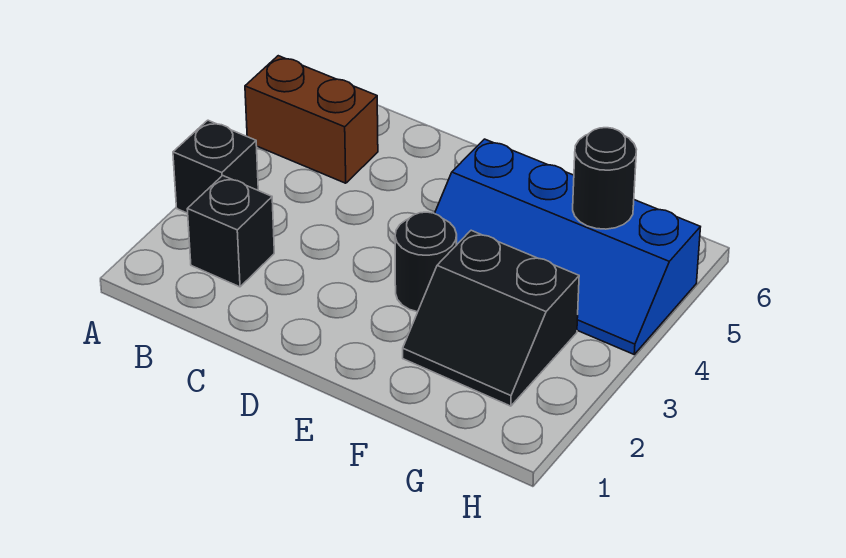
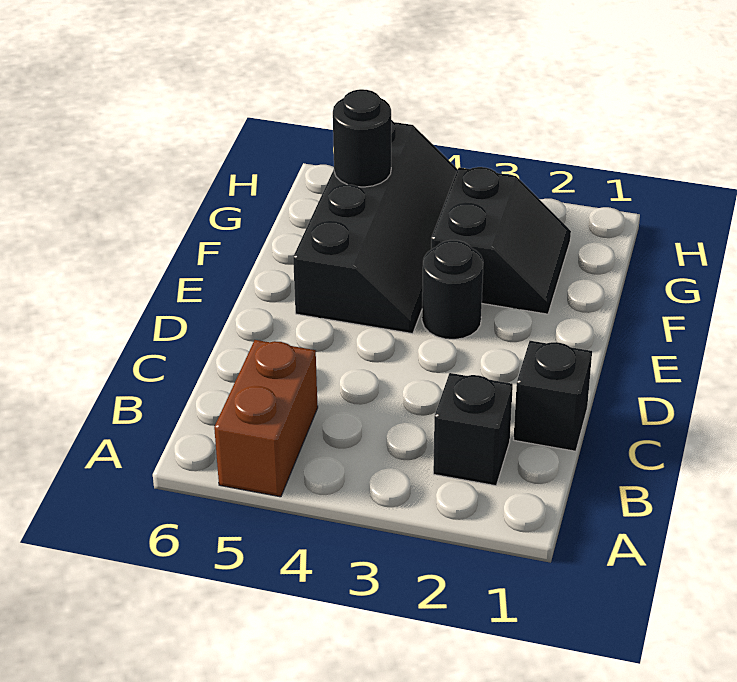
black 1x1 brick [173,120,258,213] -> black 1x1 brick moved to [514,341,592,451]
blue 2x4 slope [435,139,700,354] -> black 2x4 slope [293,120,458,334]

